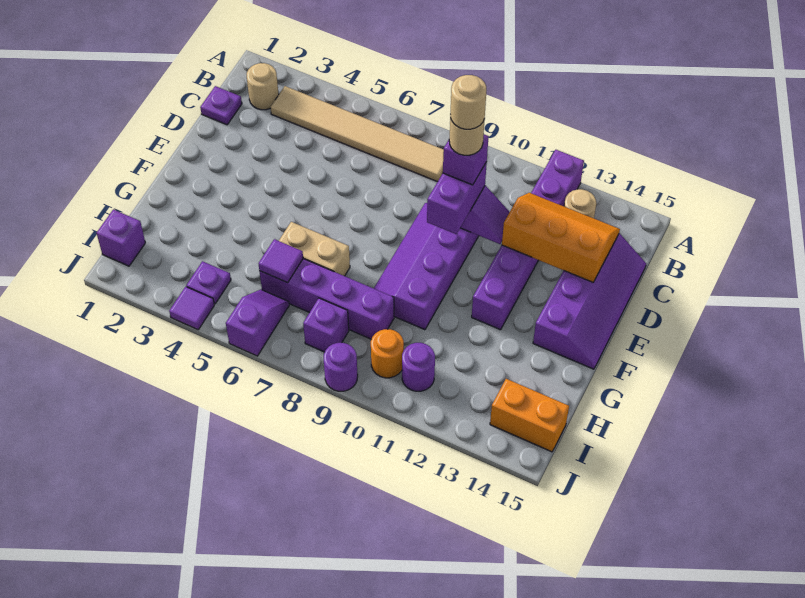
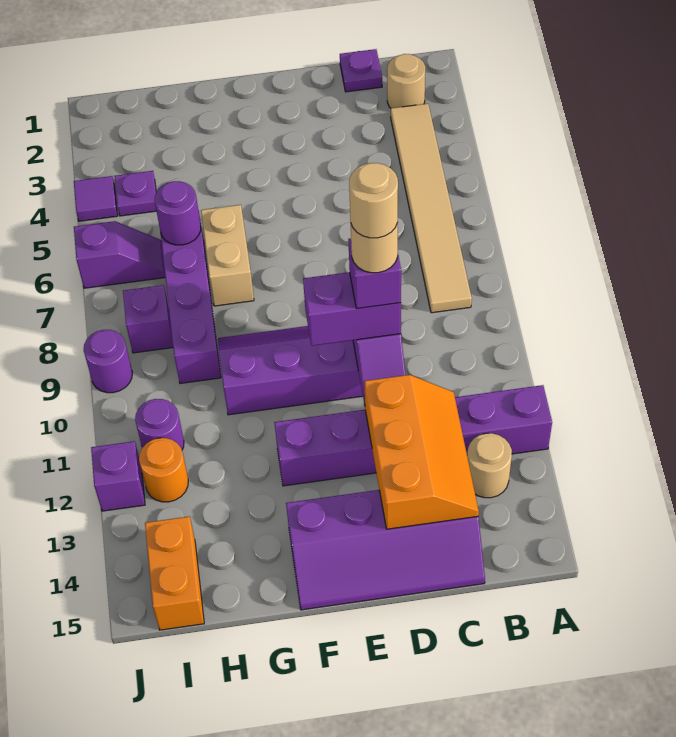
purple 1x1 tile [259,239,303,283] -> purple 1x1 round brick [154,181,201,245]
purple 1x1 brick [97,209,145,266] -> purple 1x1 brick moved to [91,441,145,511]
orange 1x1 round brick [371,329,404,378] -> orange 1x1 round brick moved to [139,438,188,502]

